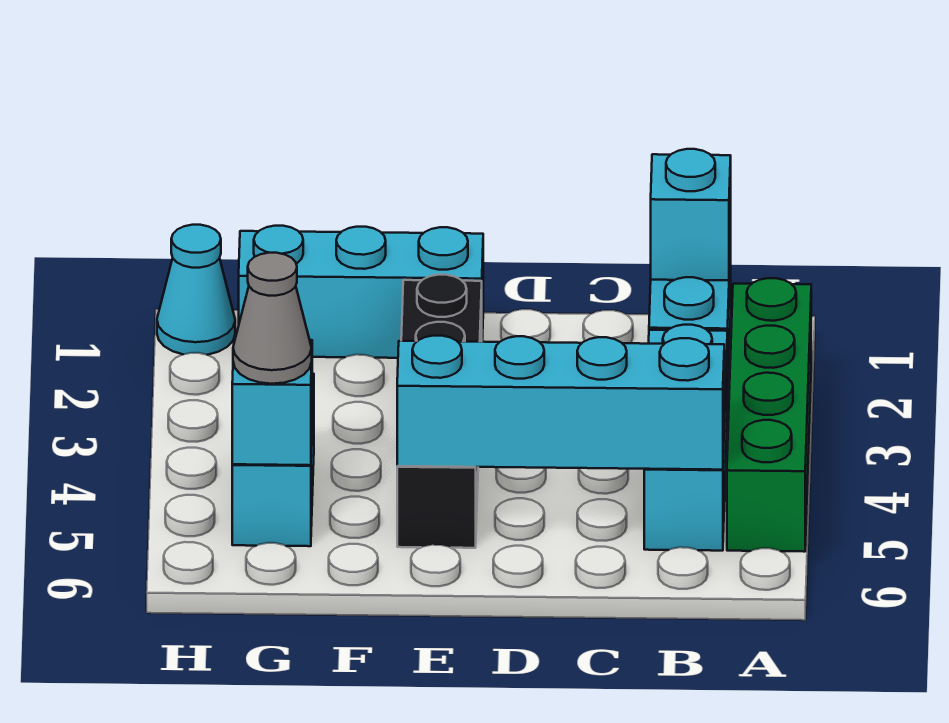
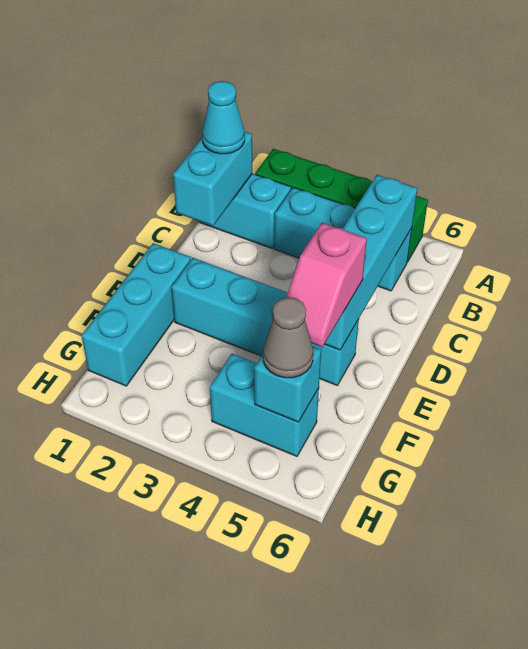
cyan 1x1 brick [651,149,731,280] -> cyan 1x2 brick [173,131,252,226]
black 1x4 brick [397,275,482,548] -> cyan 1x4 brick [171,258,359,385]
none -> pink 1x2 slope [287,223,367,347]
cyan 1x1 cone [157,225,235,355] -> cyan 1x1 cone moved to [202,81,245,154]

